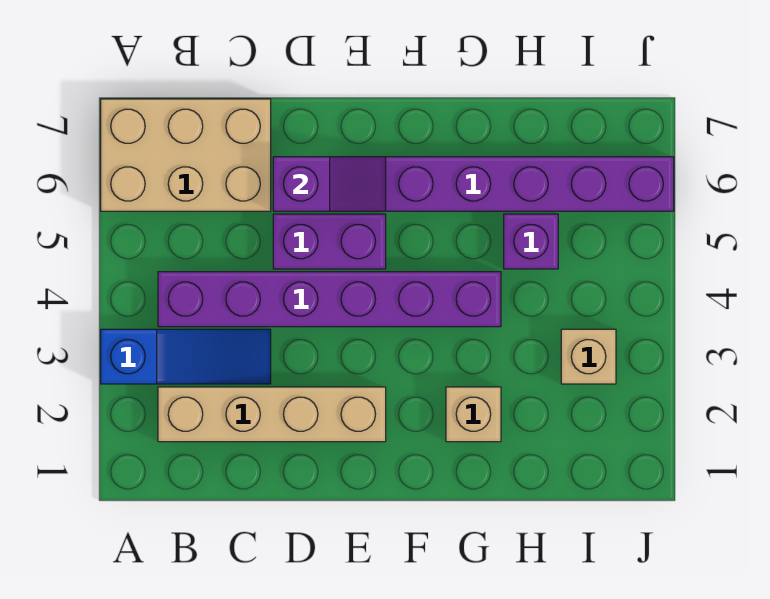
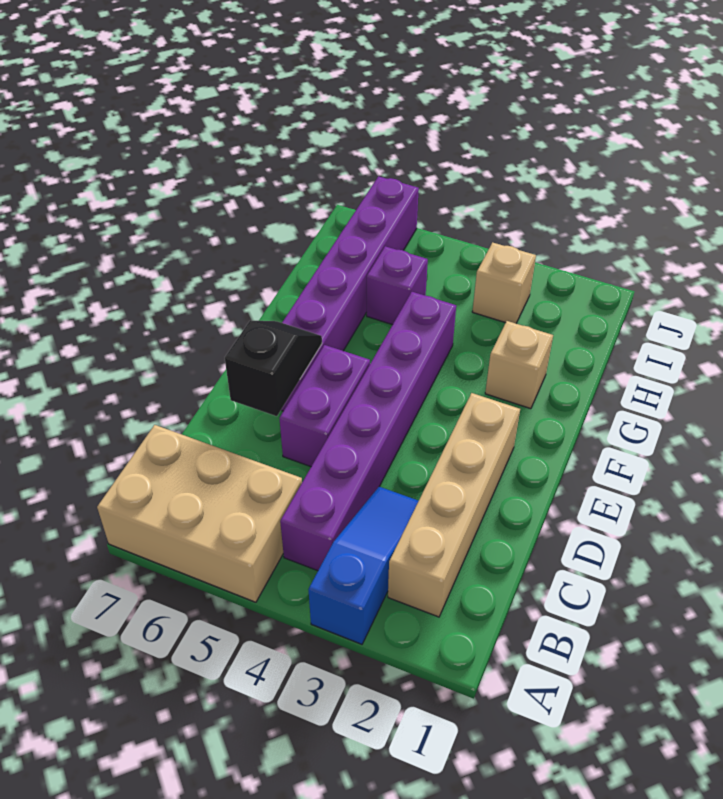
tan 2x3 brick [101,99,271,211] -> tan 2x3 brick turned to [97,425,302,602]
purple 1x2 slope [273,157,386,211] -> black 1x2 slope [225,320,322,416]

